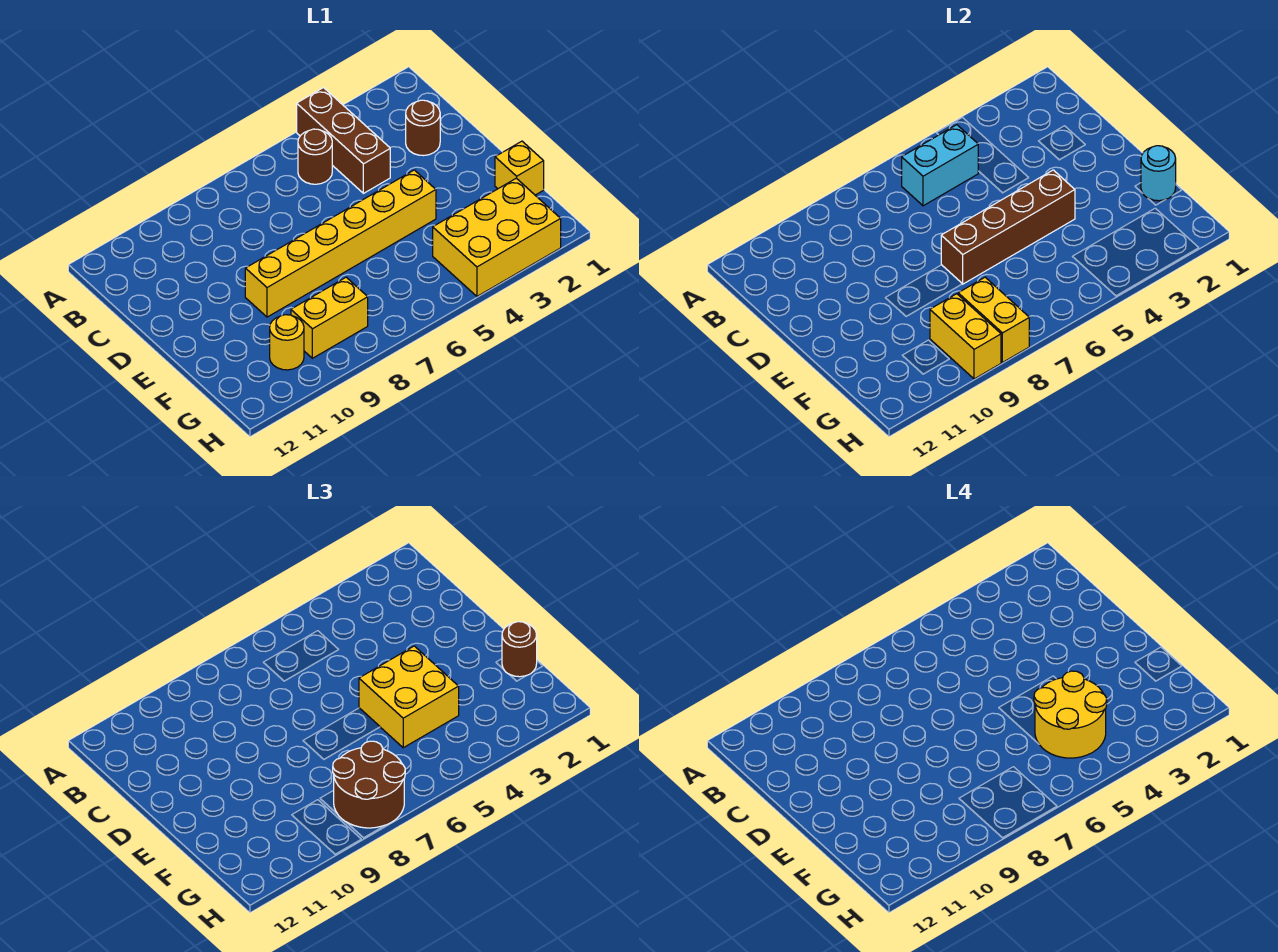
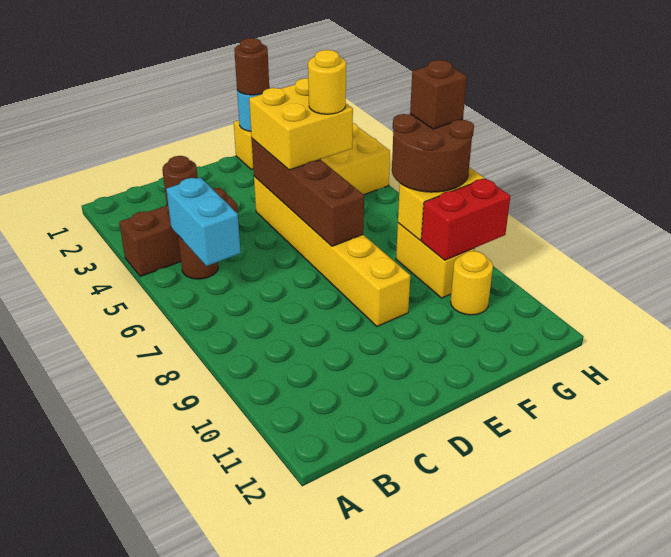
yellow 2x2 round brick [1034,671,1107,758] -> yellow 1x1 round brick [308,50,346,114]
yellow 1x2 brick [930,294,1001,379] -> red 1x2 brick [421,179,510,260]
none -> brown 1x1 brick [410,60,467,129]

